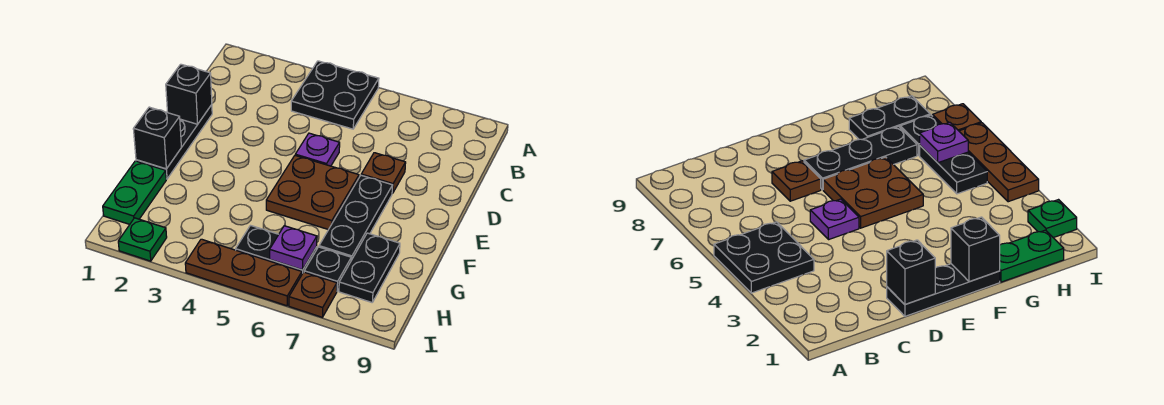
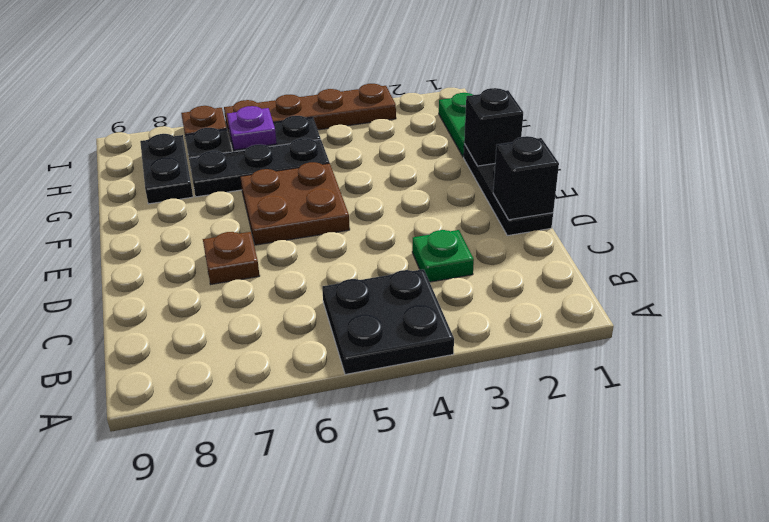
purple 1x1 plate [295,133,340,166] -> none
black 1x3 plate [319,175,393,260] -> black 1x3 plate turned to [189,138,329,197]
green 1x1 plate [118,218,167,261] -> green 1x1 plate moved to [412,230,474,282]
brown 1x3 plate [185,239,302,306] -> brown 1x4 plate [224,84,396,137]

